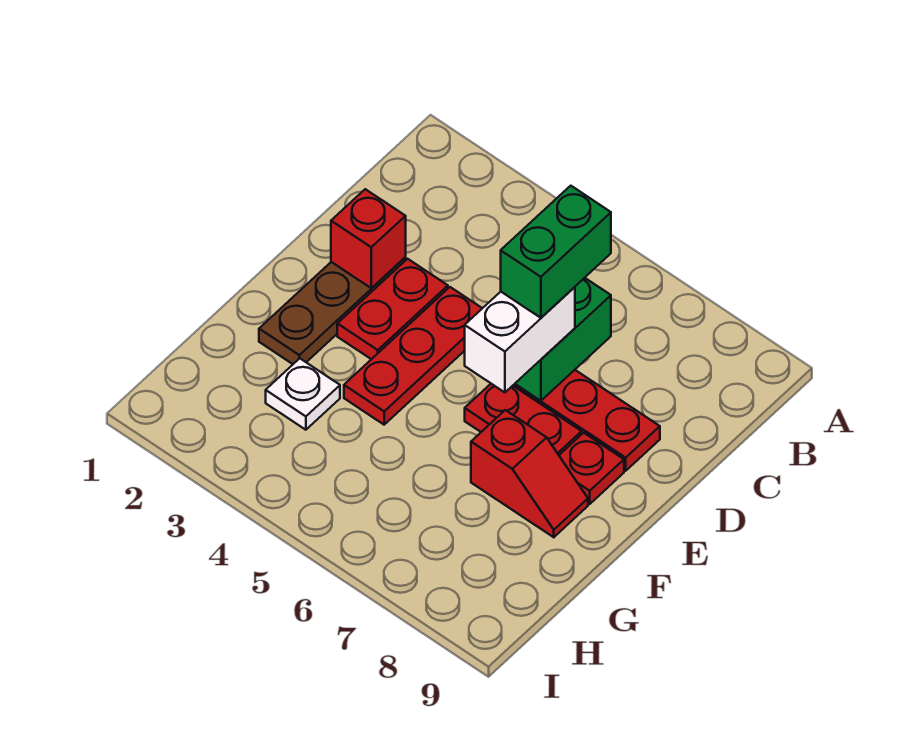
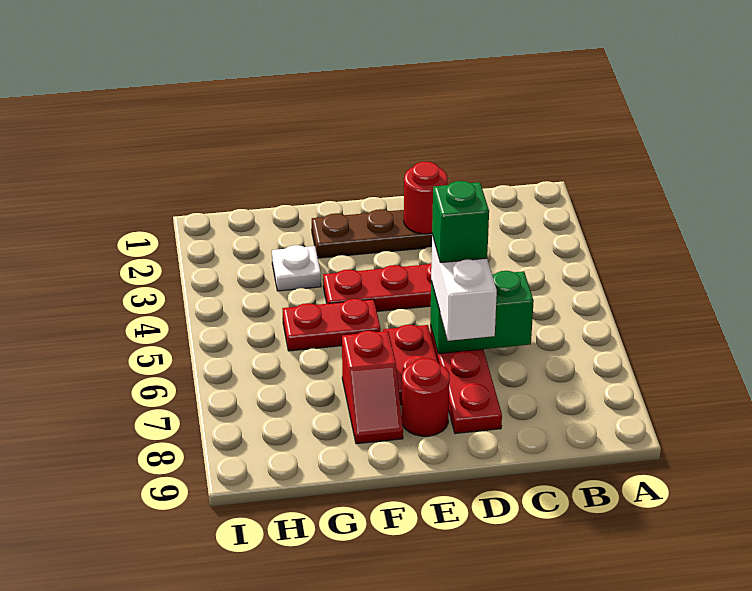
green 1x2 brick [501,186,611,318] -> green 1x1 brick [432,181,489,263]
red 1x1 brick [331,189,406,288] -> red 1x1 round brick [404,162,447,234]
red 1x2 plate [337,259,448,359] -> red 1x2 plate moved to [282,299,381,351]
white 1x2 brick [465,287,575,392] -> white 1x2 brick turned to [431,236,497,341]
red 1x1 plate [559,433,624,504] -> red 1x1 round brick [402,358,450,436]

